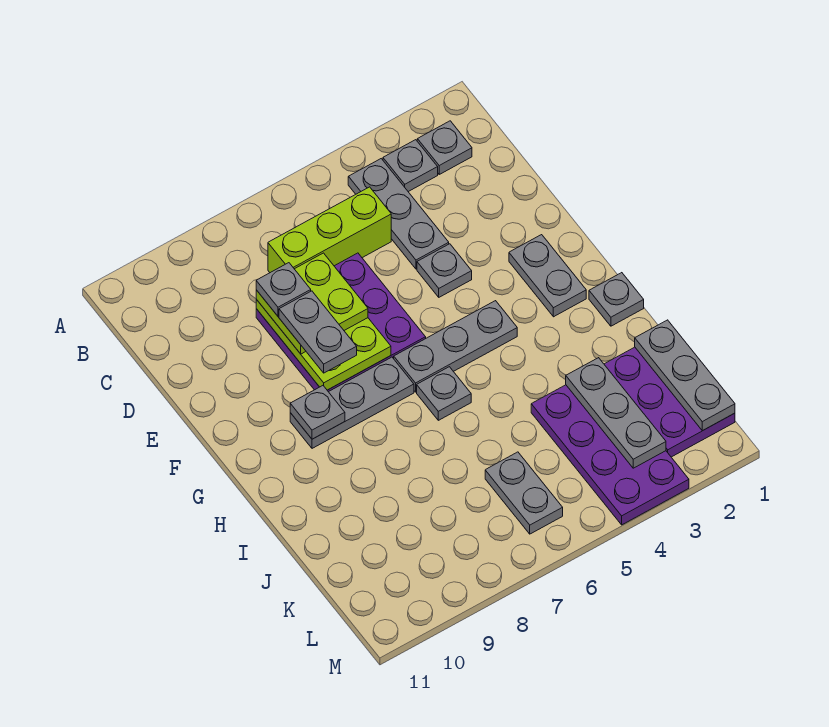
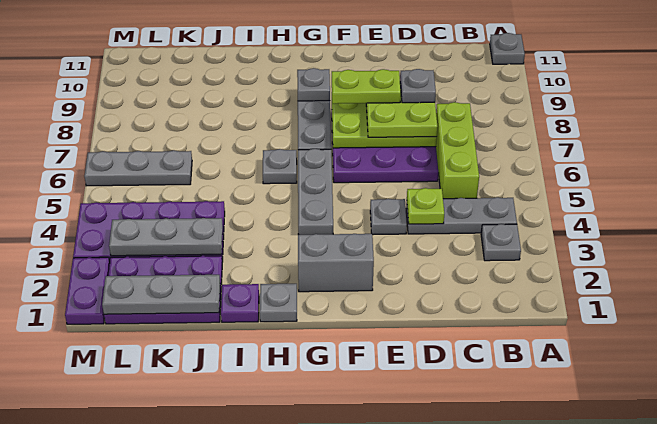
grey 1x1 plate [417,121,472,174] -> grey 1x1 plate moved to [490,33,525,64]
none -> lime 1x1 plate [407,188,444,224]
grey 1x2 plate [279,291,357,373] -> lime 1x2 plate [332,69,401,104]
grey 1x2 plate [509,235,586,317] -> grey 1x2 brick [298,234,374,292]
none -> purple 1x1 plate [221,284,259,322]
grey 1x2 plate [485,452,563,534] -> grey 1x3 plate [84,150,192,186]
none -> purple 1x2 plate [65,257,110,324]

